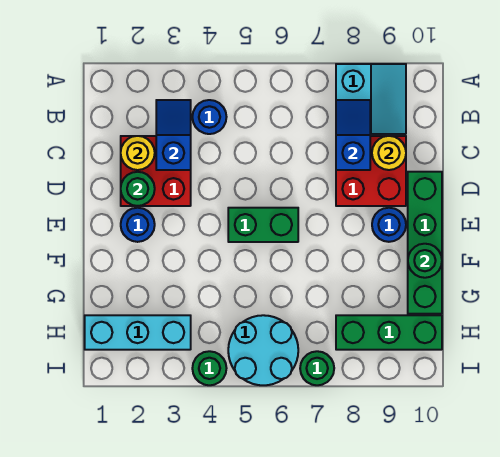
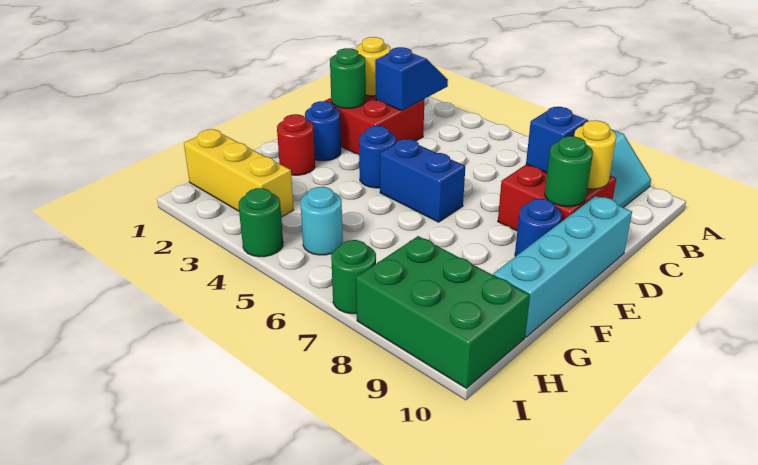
blue 1x1 round brick [192,100,226,134] -> blue 1x1 round brick moved to [359,126,396,188]
green 1x4 brick [408,172,442,314] -> cyan 1x4 brick [493,196,632,337]
green 1x2 brick [228,208,298,242] -> blue 1x2 brick [380,139,465,222]
none -> red 1x1 round brick [277,114,315,175]
green 1x1 round brick [408,244,442,278] -> green 1x1 round brick moved to [545,136,593,207]
cyan 1x3 brick [85,315,191,350] -> yellow 1x3 brick [184,129,294,217]
cyan 2x2 round brick [228,315,298,385] -> cyan 1x1 round brick [301,187,343,255]
green 1x3 brick [336,315,442,350] -> green 2x3 brick [356,236,530,388]

